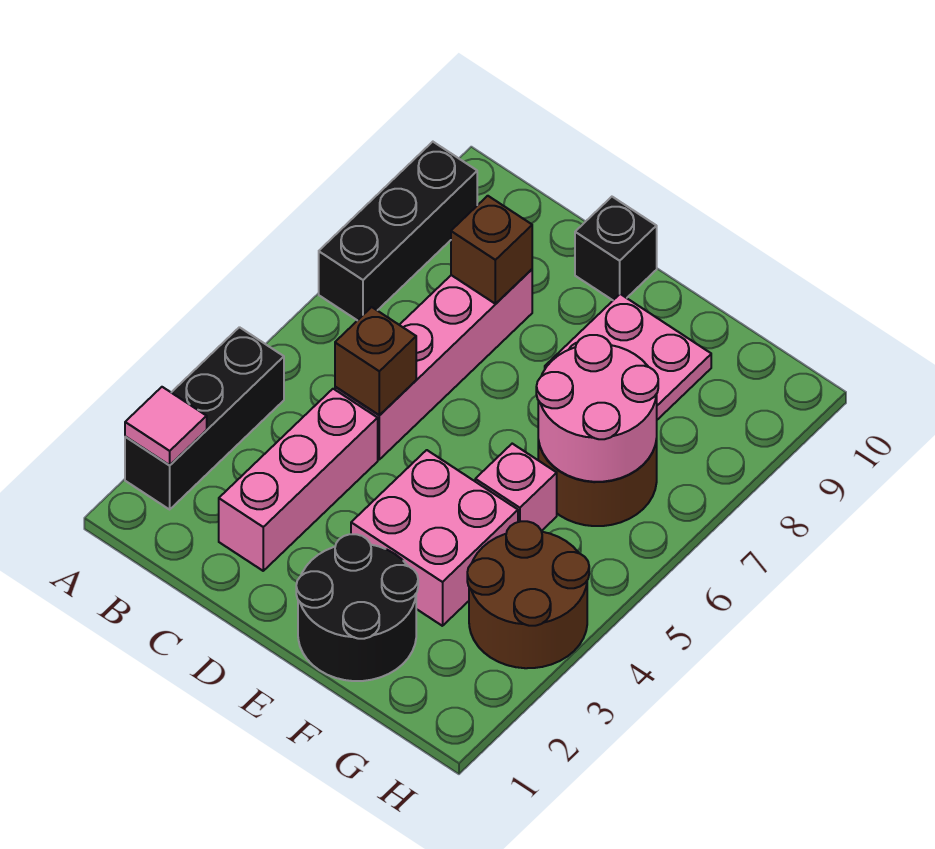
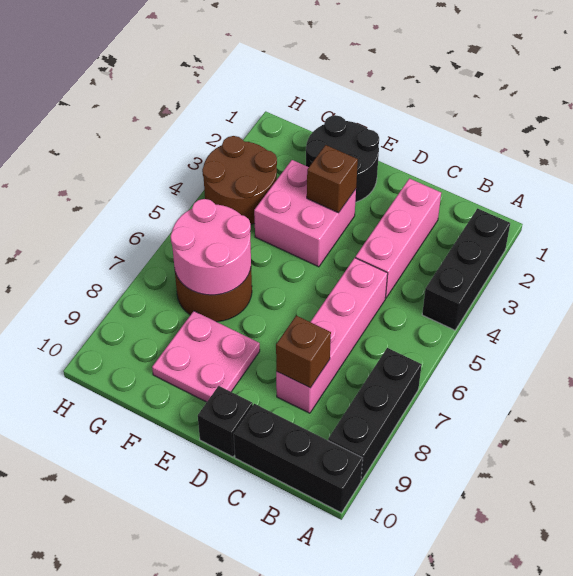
pink 1x1 tile [125,387,207,465] -> none
none -> black 1x3 brick [234,404,363,513]
brown 1x1 brick [335,307,416,415] -> brown 1x1 brick moved to [307,145,358,213]
pink 1x1 brick [475,444,557,531] -> none

